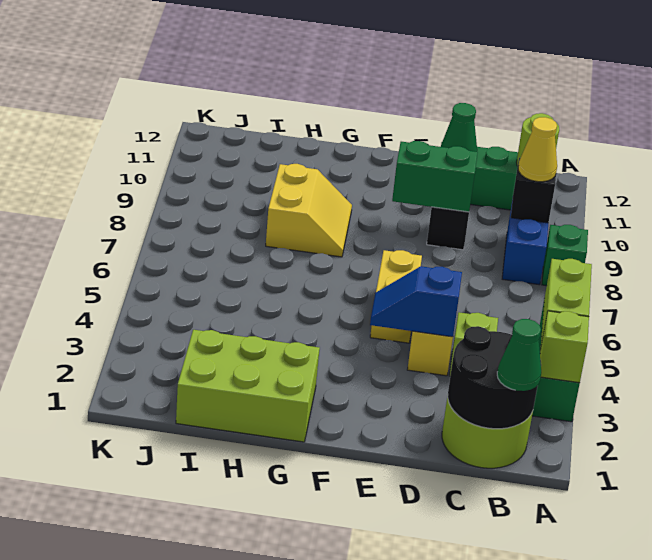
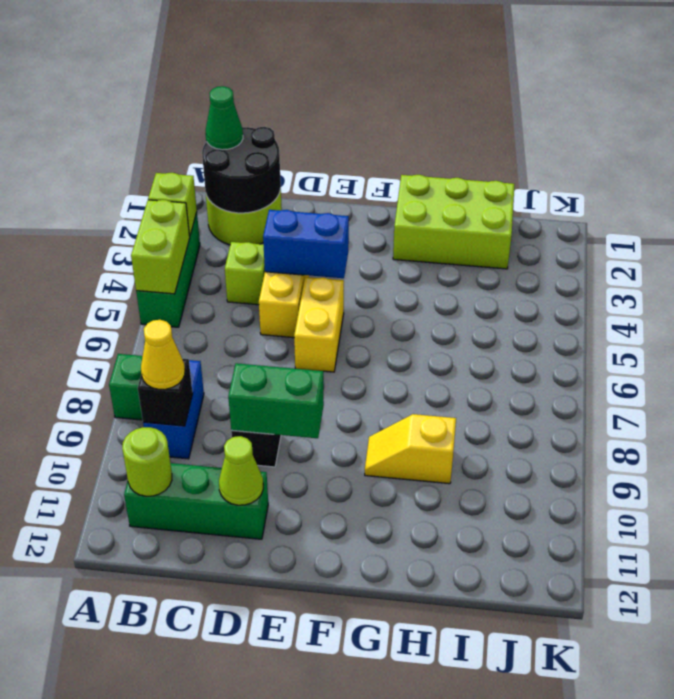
blue 1x2 slope [370,266,462,337] -> blue 1x2 brick [263,210,349,278]
green 1x1 cone [441,103,477,152] -> lime 1x1 cone [219,436,263,505]
yellow 2x2 slope [266,164,352,257] -> yellow 1x2 slope [365,414,456,484]

